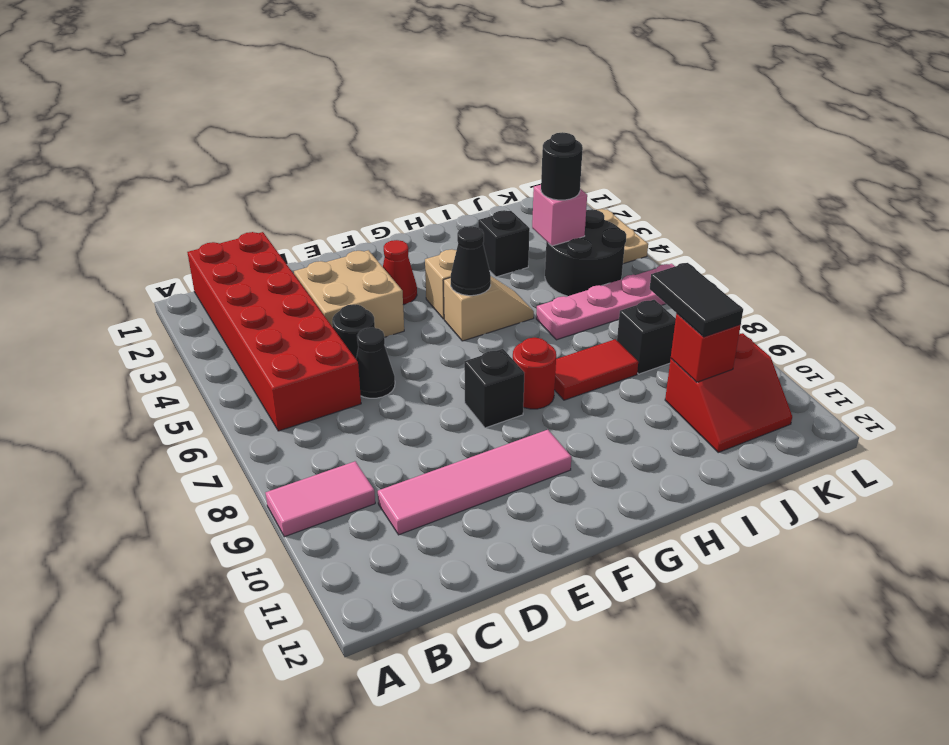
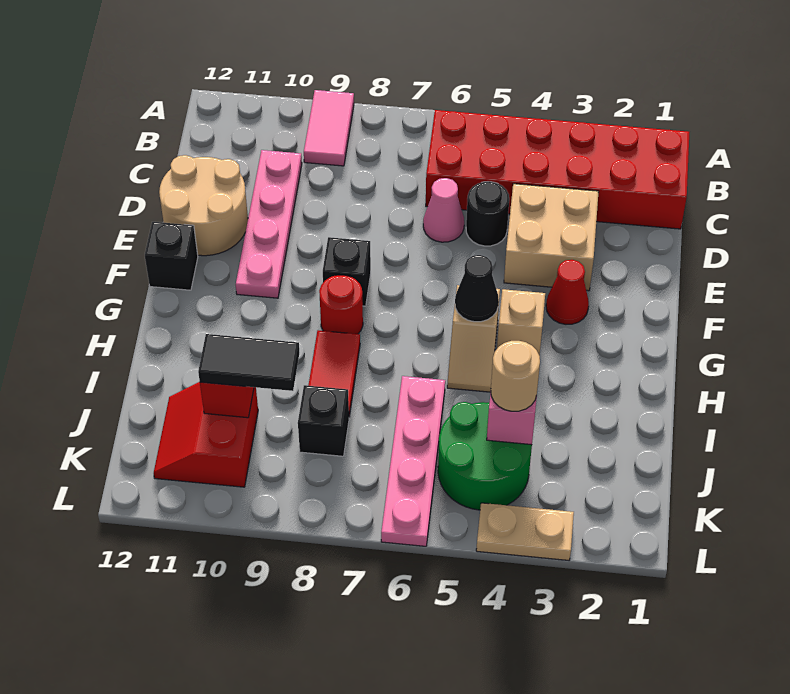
pink 1x4 tile [378,430,571,535] -> pink 1x4 plate [236,150,302,298]
black 1x1 cone [356,328,395,398] -> pink 1x1 cone [423,178,464,242]
none -> tan 2x2 round brick [159,155,248,256]
black 1x1 brick [478,210,530,277] -> black 1x1 brick moved to [145,222,198,290]
black 2x2 round brick [545,209,626,296] -> green 2x2 round brick [438,402,532,510]
black 1x1 round brick [541,132,583,200] -> tan 1x1 round brick [491,341,540,411]

